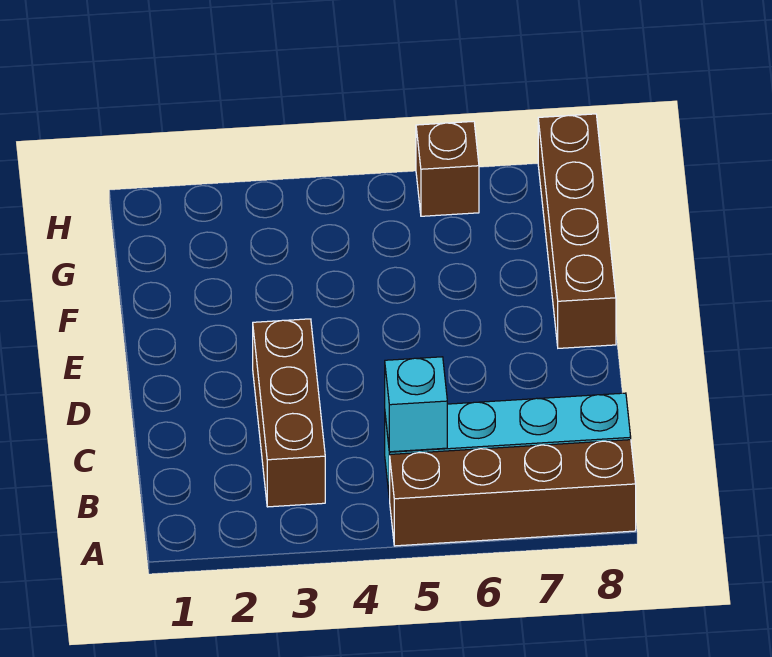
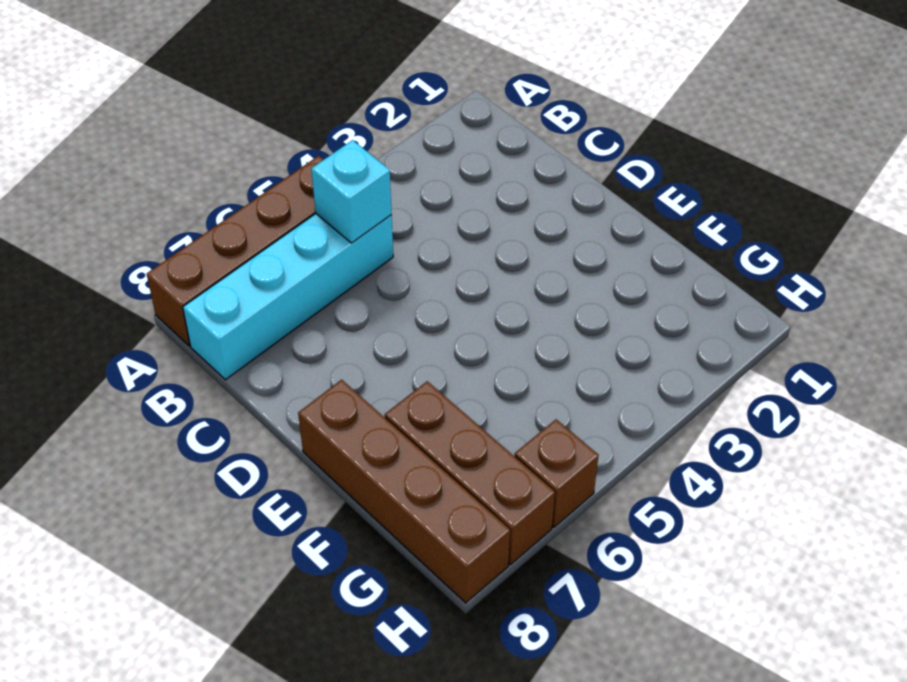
brown 1x3 brick [253,319,325,507] -> brown 1x3 brick moved to [385,381,555,565]

